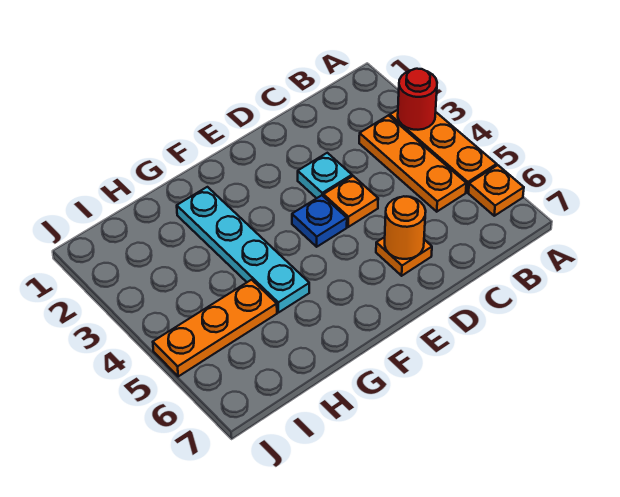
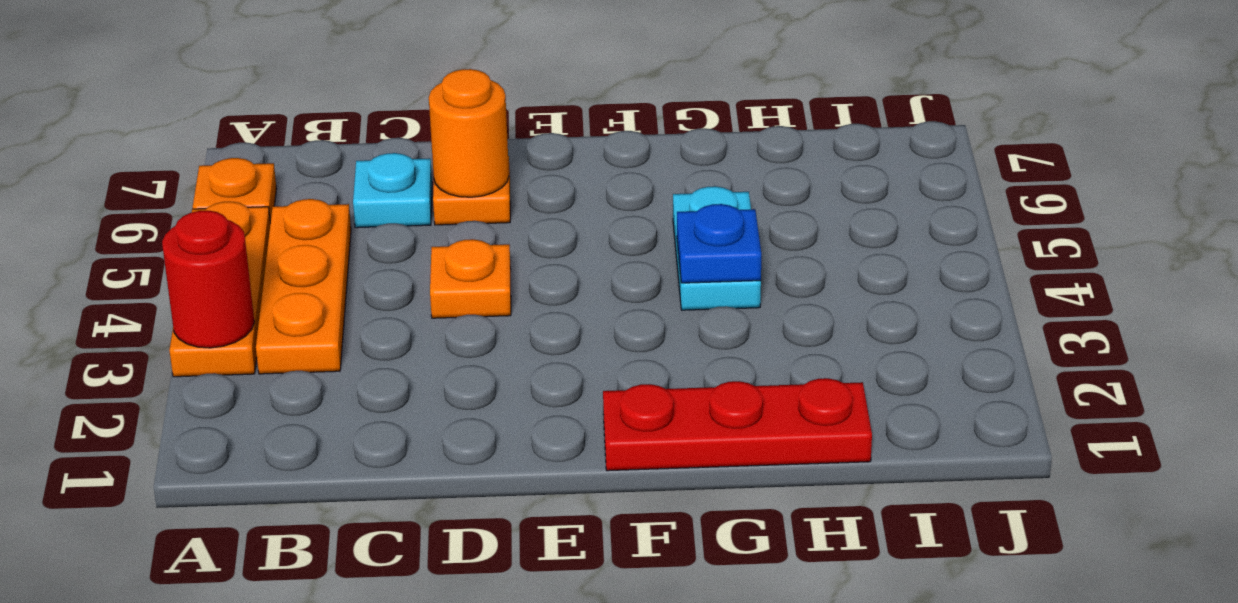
cyan 1x1 plate [298,153,352,198] -> cyan 1x1 plate moved to [353,153,432,228]
blue 1x1 plate [292,195,347,247] -> blue 1x1 plate moved to [677,204,761,283]
none -> red 1x3 plate [603,378,872,471]
cyan 1x4 plate [177,187,309,312] -> cyan 1x2 plate [673,186,761,310]
orange 1x3 plate [153,280,277,376] -> none

